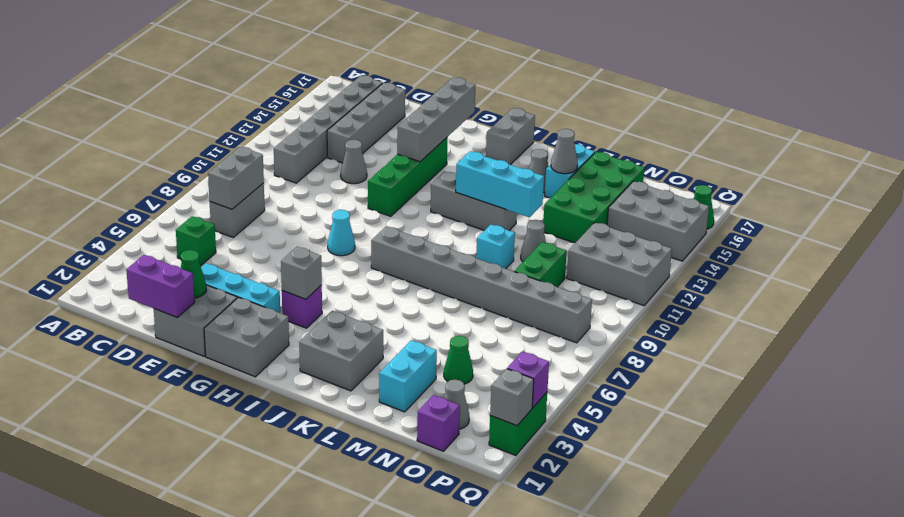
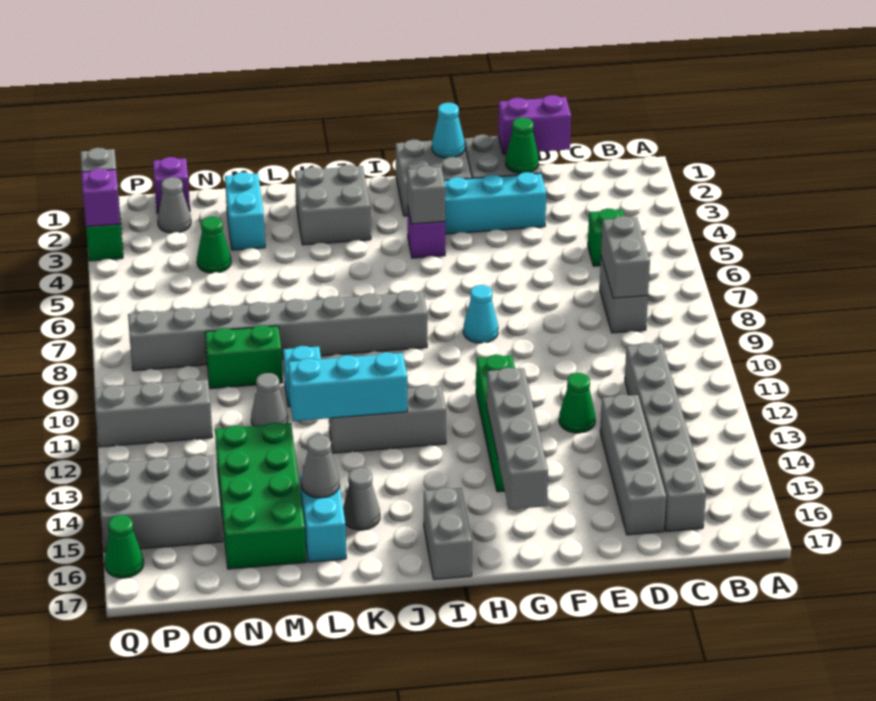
grey 1x1 cone [341,140,367,184] -> green 1x1 cone [559,373,595,433]
none -> cyan 1x1 cone [432,103,465,158]
green 1x2 brick [514,242,567,287] -> green 1x2 brick turned to [205,325,283,389]
grey 2x3 brick [567,223,672,306] -> grey 1x3 brick [94,379,213,447]

